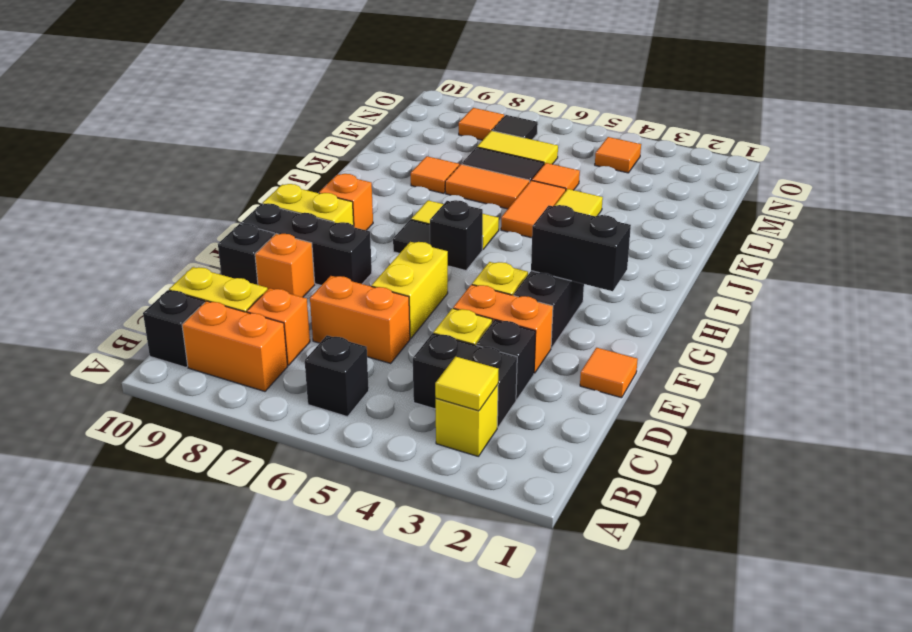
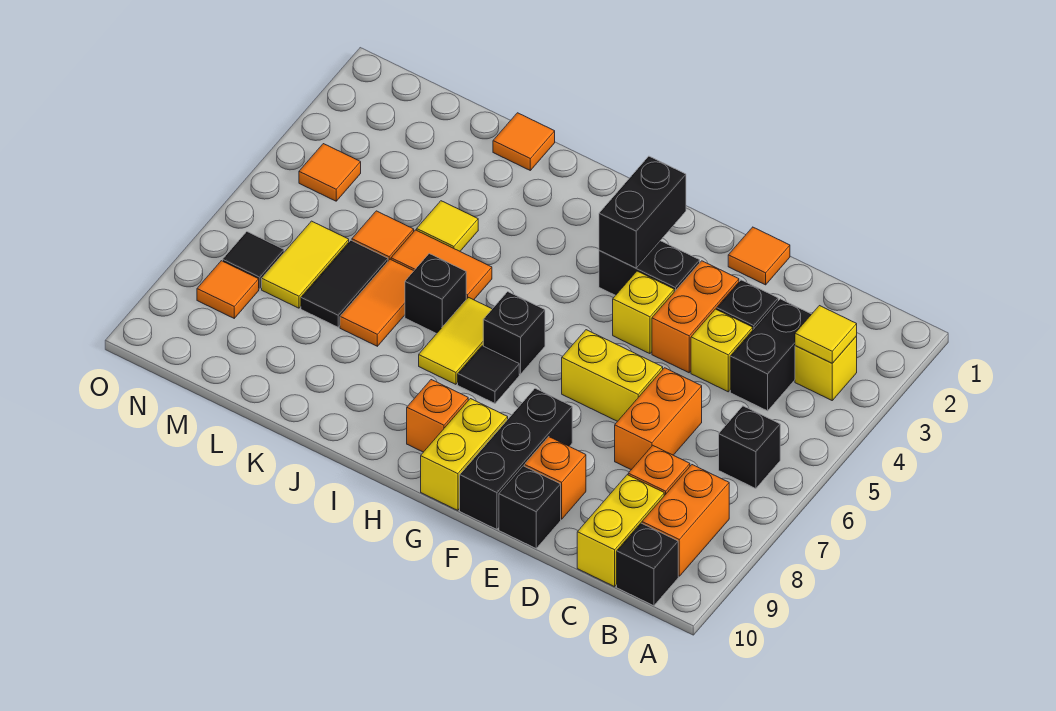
none -> black 1x1 brick [405,254,466,334]
orange 1x1 tile [411,156,459,193] -> orange 1x1 tile moved to [493,113,555,170]

